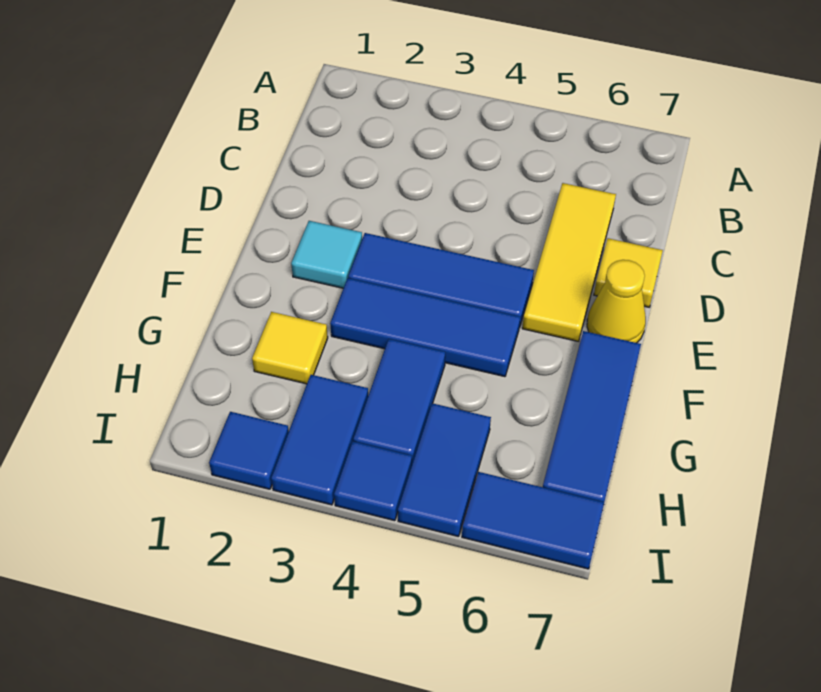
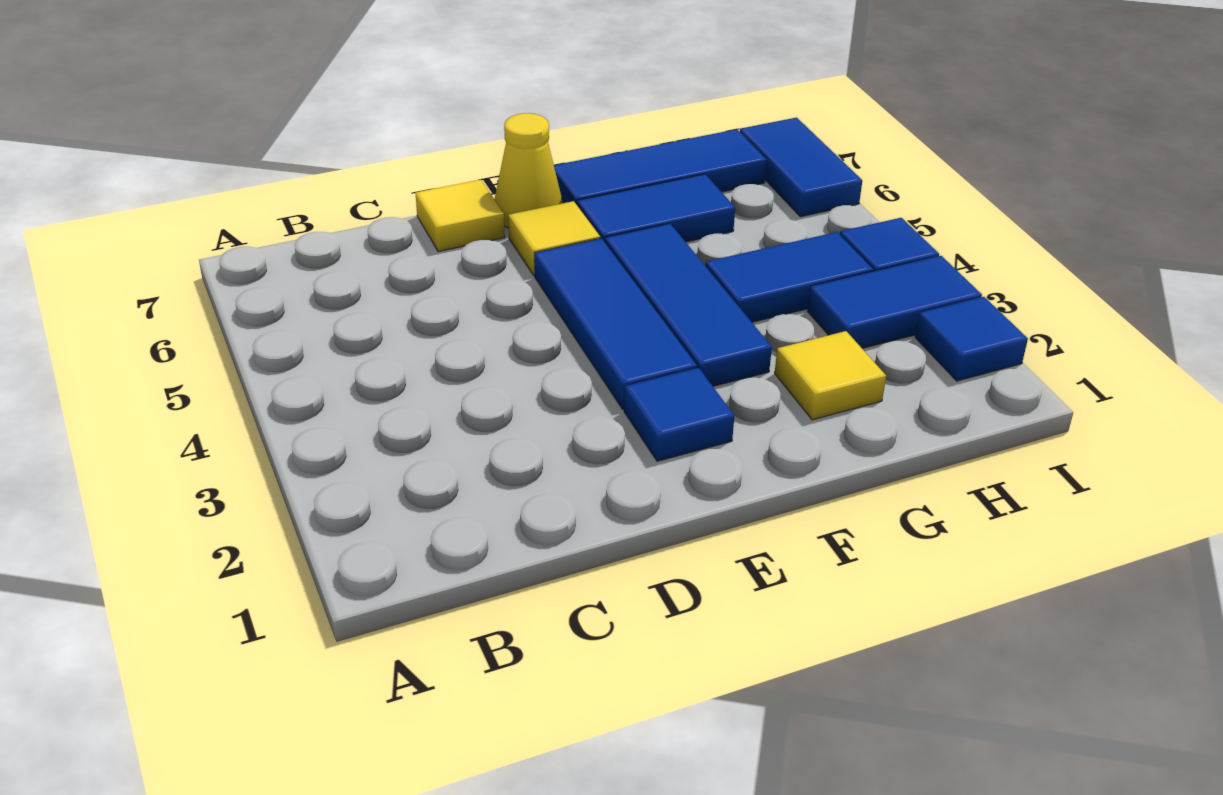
yellow 1x3 tile [522,183,616,341] -> yellow 1x1 tile [508,201,600,275]
cyan 1x1 tile [291,221,362,288] -> blue 1x1 tile [624,368,734,461]
blue 1x2 tile [398,403,491,537] -> blue 1x2 tile moved to [577,174,735,242]

